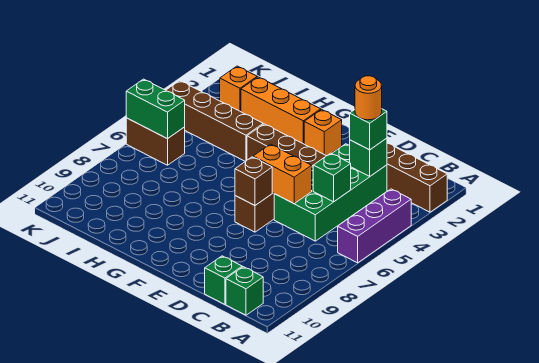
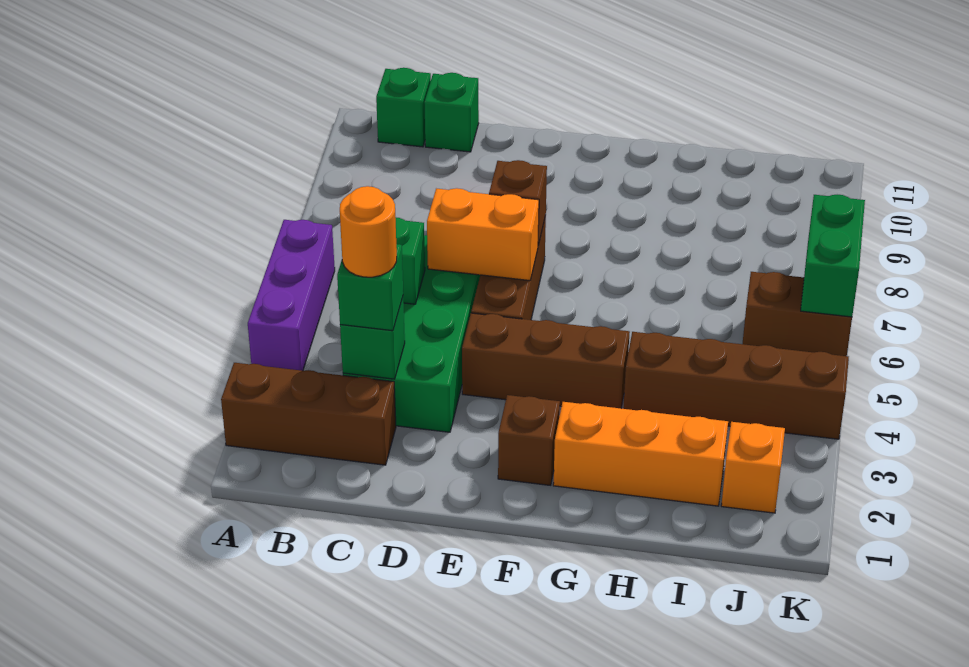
orange 1x1 brick [304,109,342,156] -> brown 1x1 brick [498,395,560,485]
green 1x2 brick [126,79,185,139] -> green 1x2 brick turned to [801,195,865,317]

